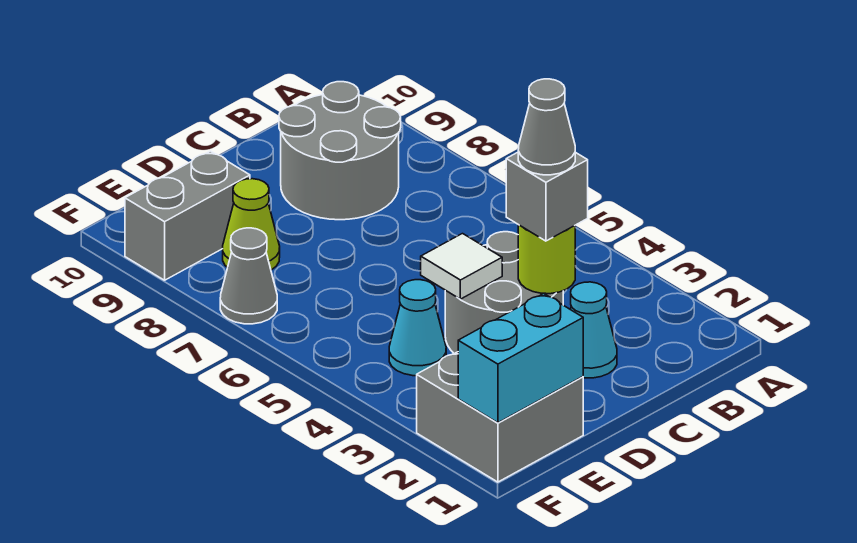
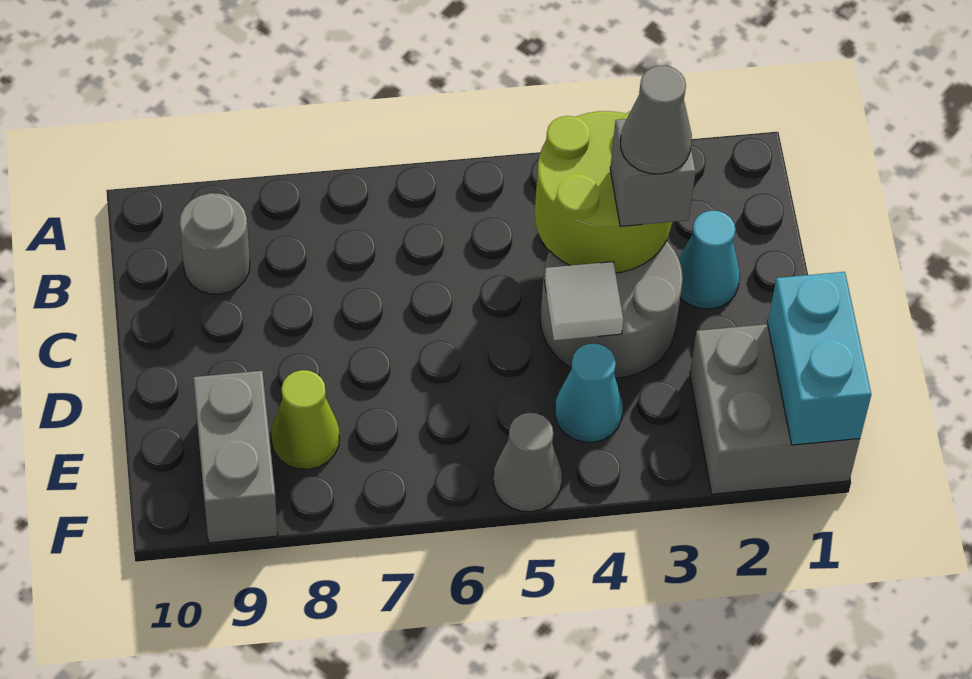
grey 2x2 round brick [279,82,401,220] -> grey 1x1 round brick [180,193,250,294]
lime 1x1 round brick [518,225,575,294] -> lime 2x2 round brick [535,111,672,273]
grey 1x1 cone [220,228,277,324] -> grey 1x1 cone moved to [493,413,562,512]

